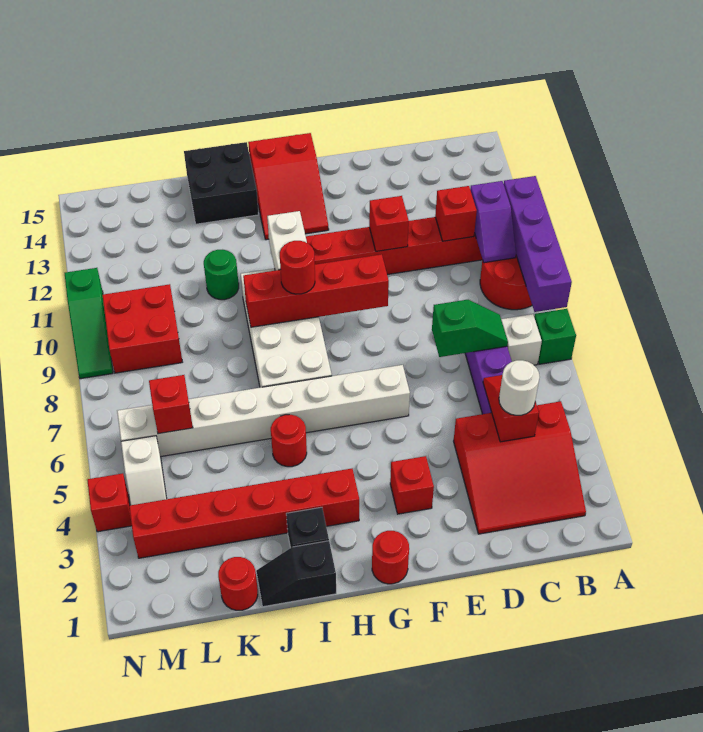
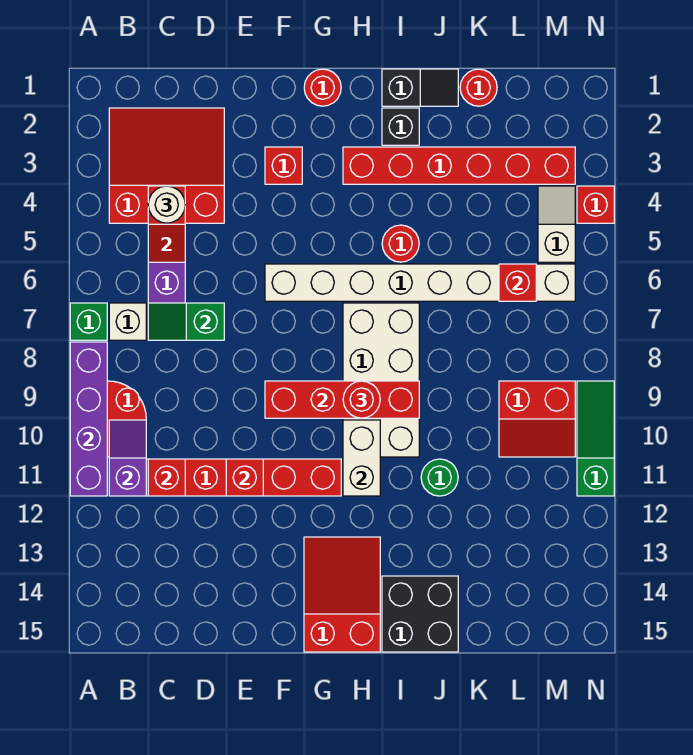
red 2x2 brick [102,284,182,373] -> red 2x2 slope [499,381,575,457]

